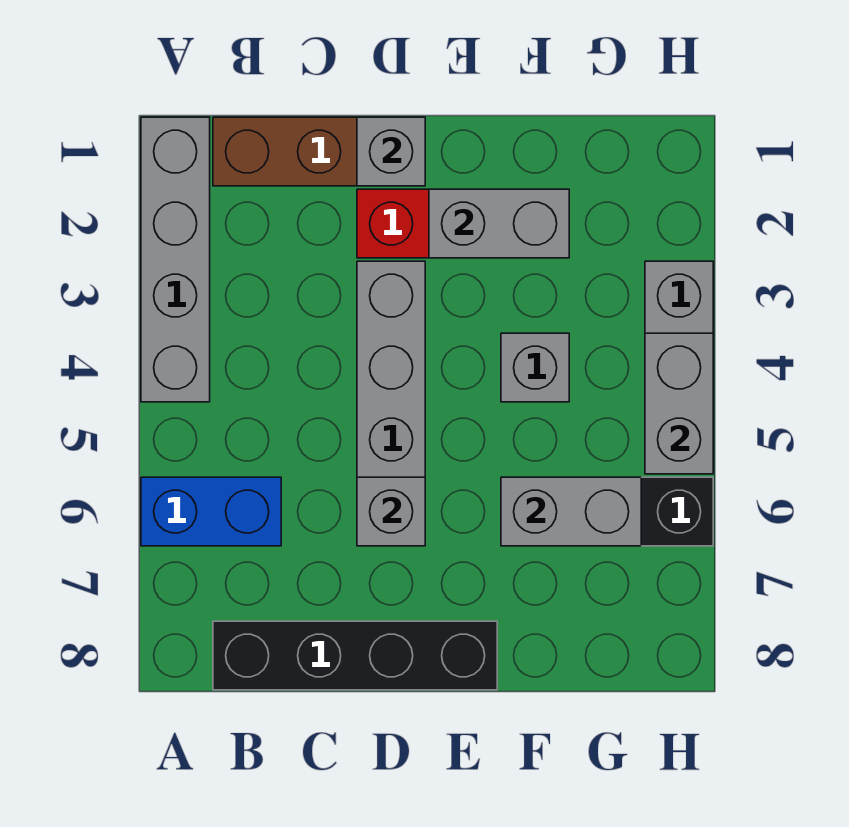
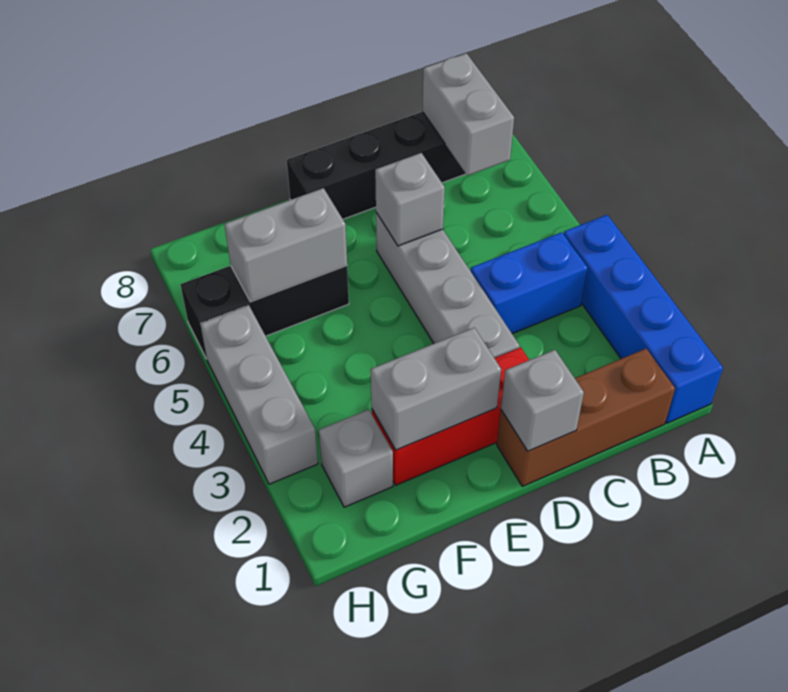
grey 1x4 brick [141,117,210,402] -> blue 1x4 brick [564,215,723,423]
blue 1x2 brick [141,477,281,546] -> blue 1x2 brick moved to [471,232,588,334]
grey 1x1 brick [501,333,569,402] -> grey 1x1 brick moved to [319,409,393,507]
grey 1x2 brick [645,333,713,474] -> grey 1x2 brick moved to [422,53,514,176]

